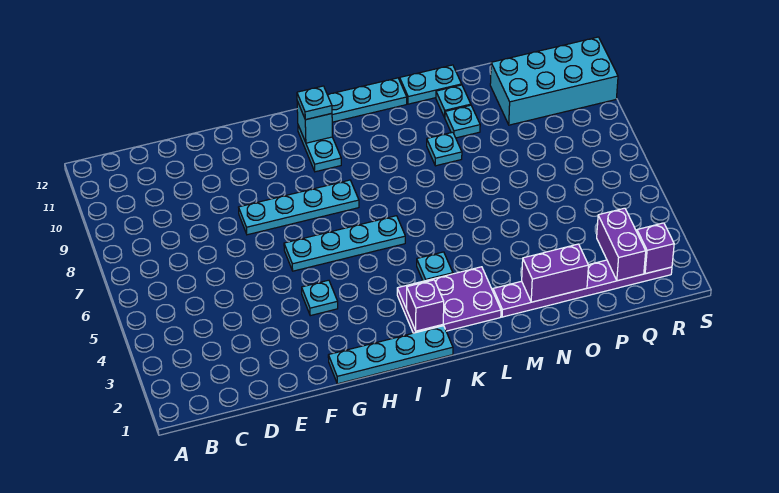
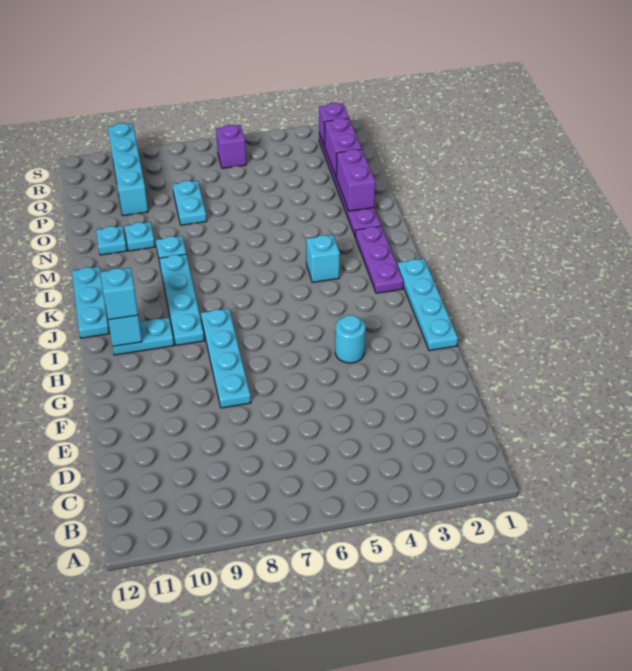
cyan 1x1 plate [302,280,338,316] -> cyan 1x1 round brick [335,315,366,363]
cyan 1x4 plate [284,216,405,271] -> cyan 1x4 plate moved to [159,254,204,345]
cyan 1x1 plate [297,86,332,120] -> cyan 1x1 brick [101,267,138,320]
purple 2x3 plate [397,267,501,333] -> purple 1x3 plate [355,226,404,293]
purple 1x1 brick [407,280,444,331] -> purple 1x1 brick moved to [216,125,246,168]
cyan 1x1 plate [417,252,453,281] -> cyan 1x1 brick [306,235,340,282]
cyan 1x2 plate [400,65,462,104] -> cyan 1x2 plate moved to [172,181,207,225]
cyan 2x4 brick [490,37,618,125] -> cyan 1x4 brick [108,123,148,216]
purple 1x2 brick [597,208,646,281] -> purple 1x2 brick turned to [325,118,362,176]

